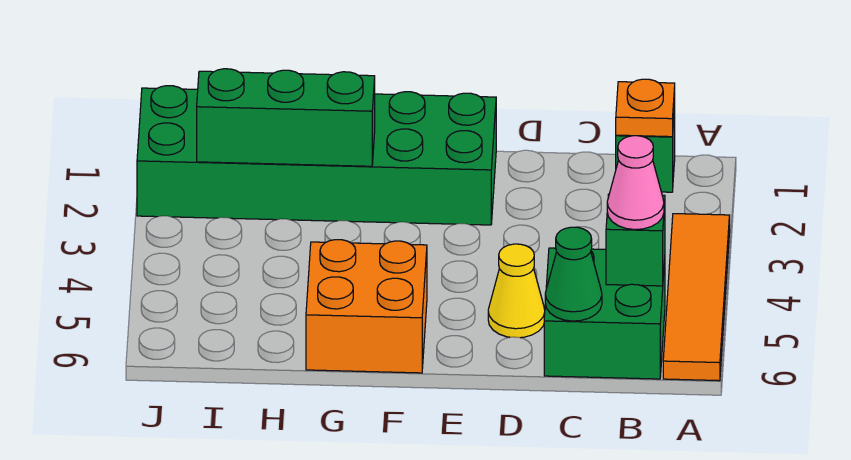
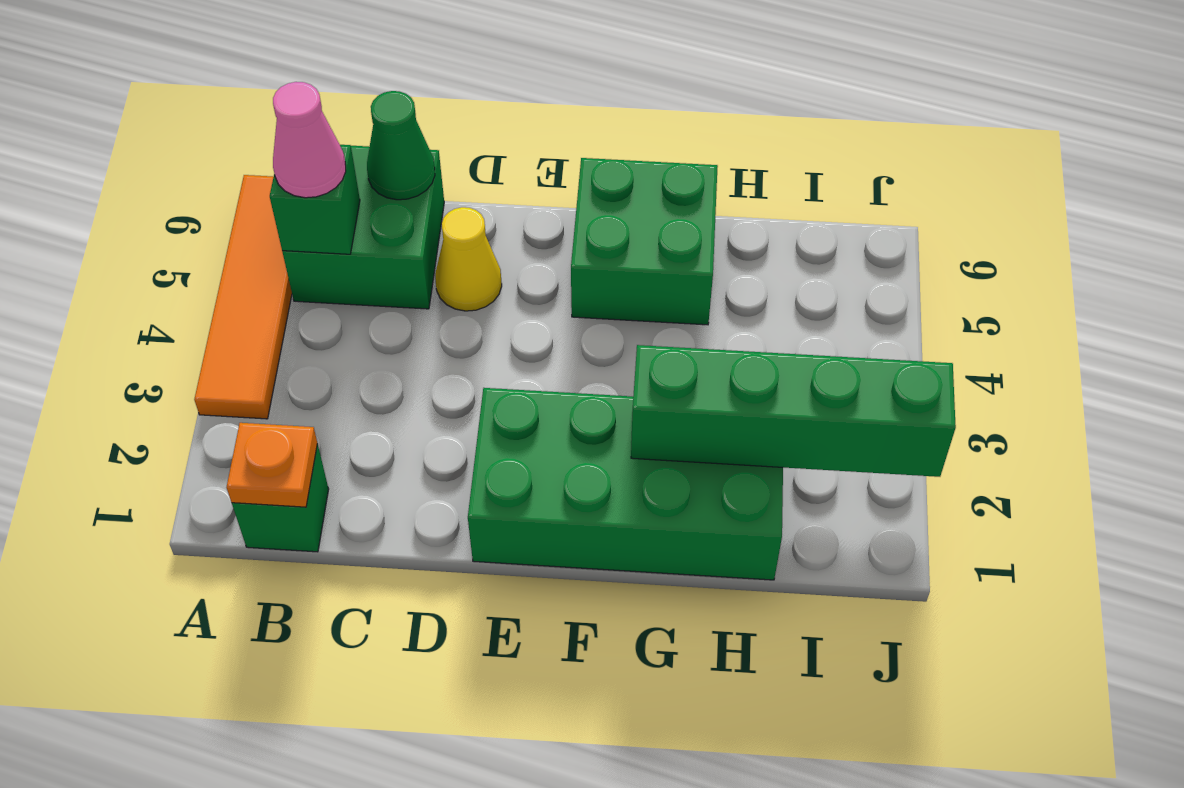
green 2x6 brick [137,86,496,225] -> green 2x4 brick [468,388,783,580]
orange 2x2 brick [306,240,427,373] -> green 2x2 brick [571,158,718,325]
green 1x3 brick [197,69,375,166] -> green 1x4 brick [631,345,956,477]

